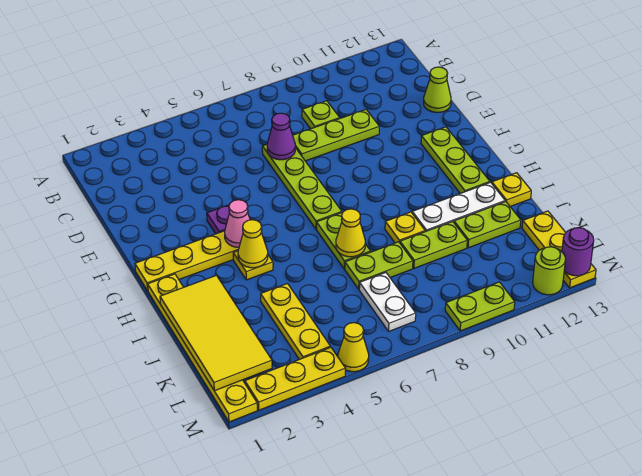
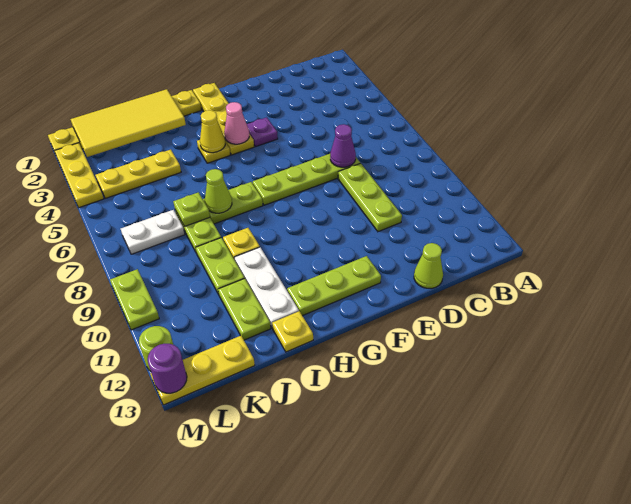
lime 1x1 plate [302,101,340,129] -> lime 1x1 plate moved to [173,192,210,227]
yellow 1x1 cone [336,209,365,257] -> lime 1x1 cone [205,169,232,213]
yellow 1x1 cone [338,323,369,372] -> none

